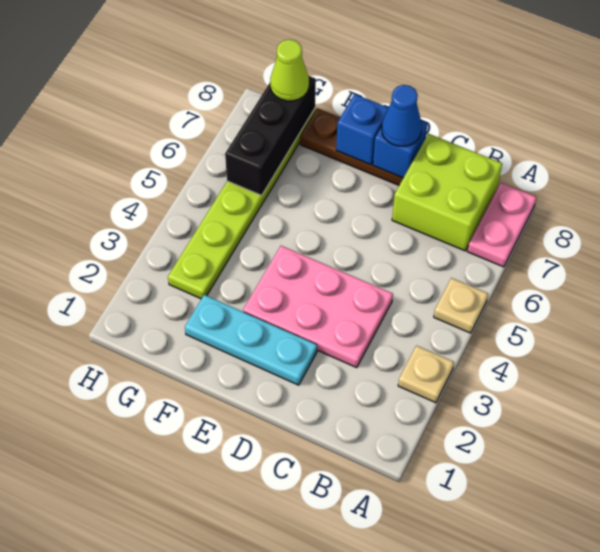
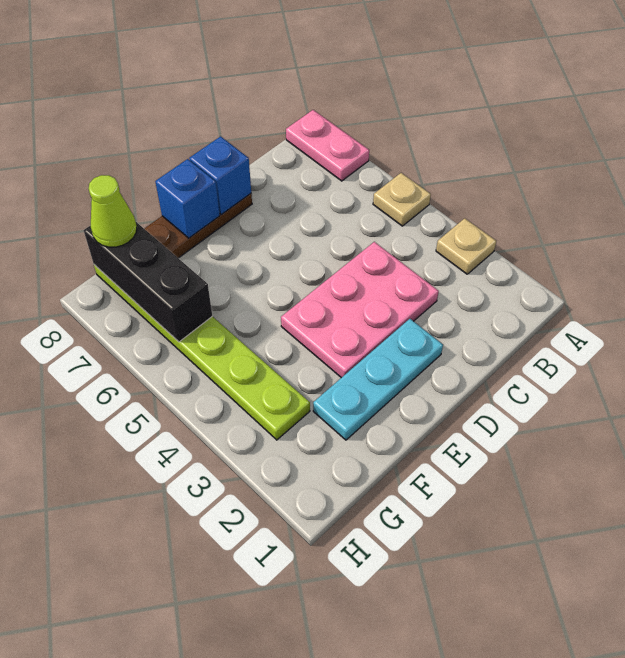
lime 2x2 brick [392,134,502,251] -> none
blue 1x1 cone [382,85,422,146] -> none

